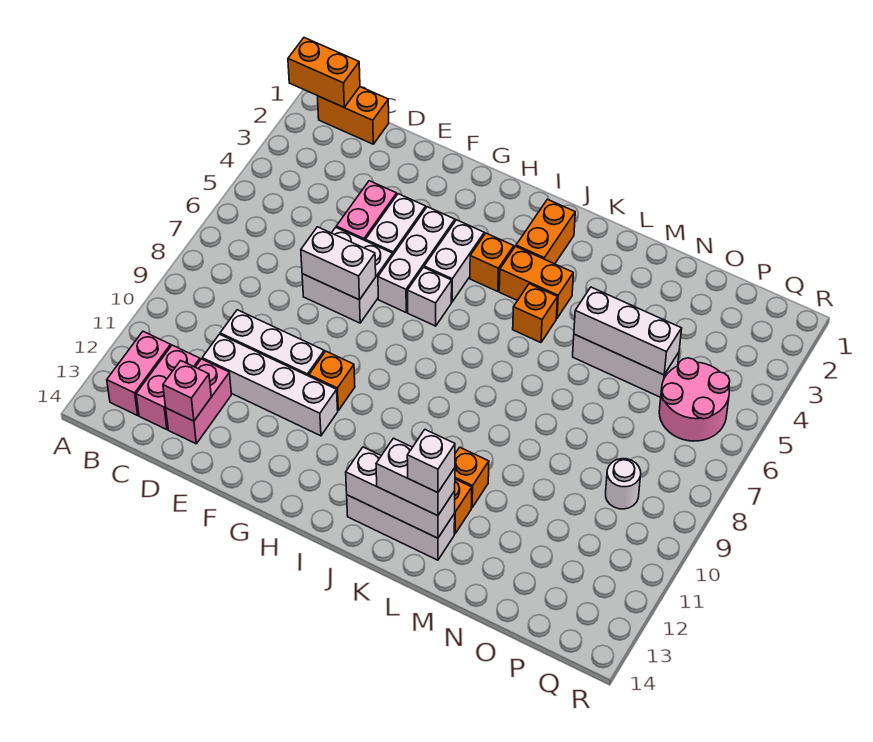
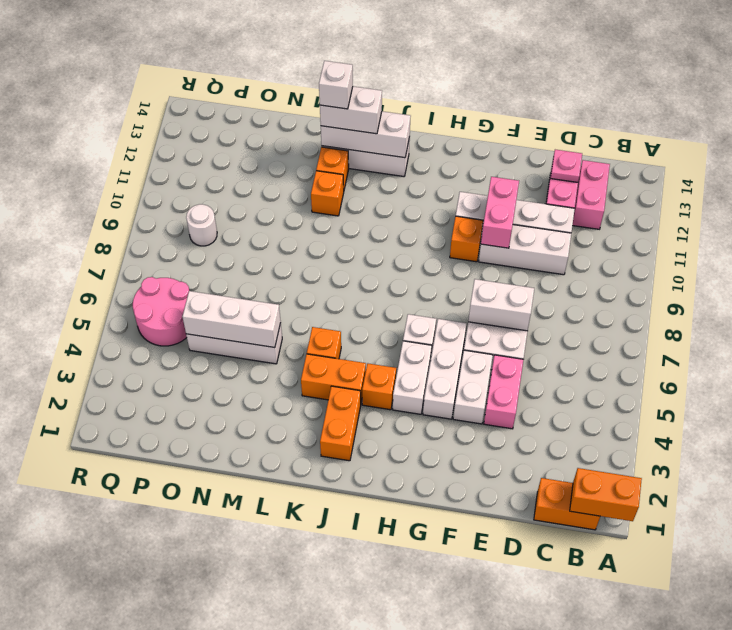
pink 1x2 brick [107,332,171,415] -> pink 1x2 brick moved to [481,177,519,248]
pink 1x1 brick [163,361,211,421] -> pink 1x1 plate [551,150,582,182]

